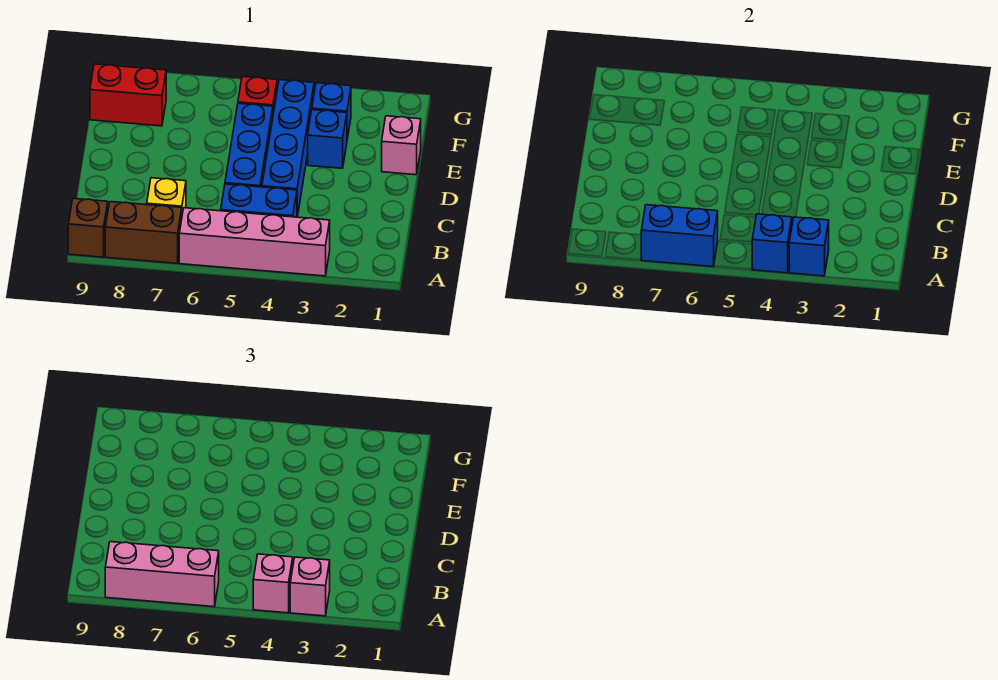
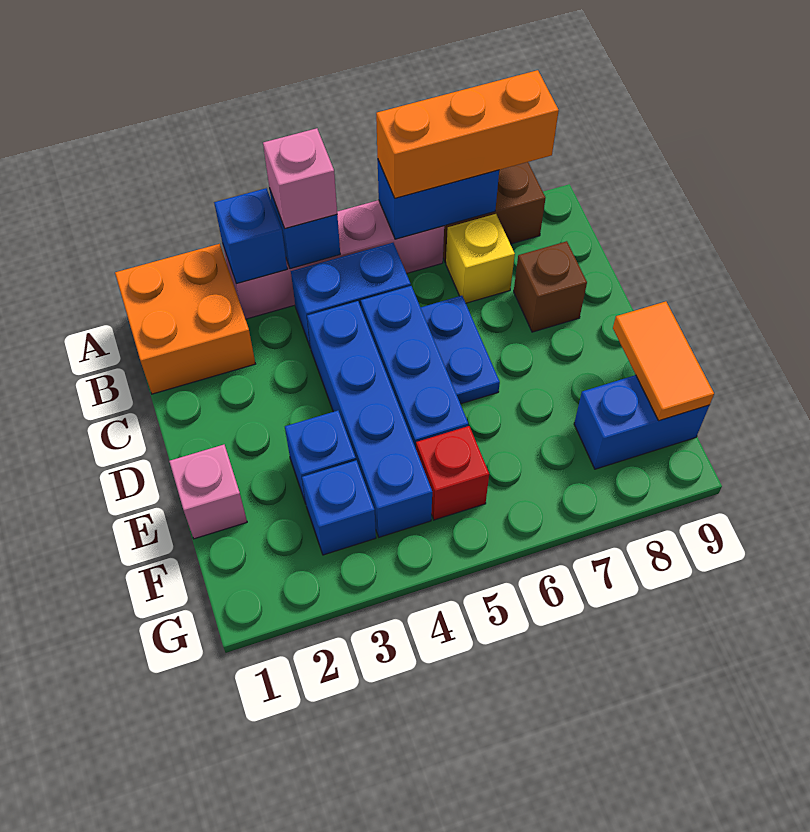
none -> orange 2x2 brick [115,244,255,394]
pink 1x1 brick [290,557,330,616] -> none
pink 1x3 brick [105,542,219,607] -> orange 1x3 brick [376,70,559,198]
brown 1x1 brick [68,198,108,257] -> brown 1x1 brick moved to [514,241,587,332]
none -> blue 1x2 plate [421,296,500,404]
none -> orange 1x2 tile [613,301,714,421]
red 1x2 brick [90,64,166,126] -> blue 1x2 brick [574,375,709,469]

